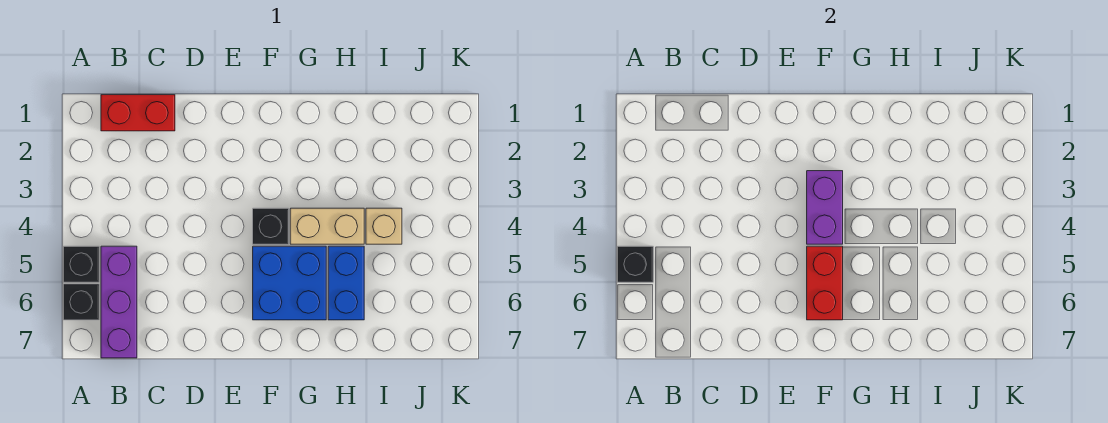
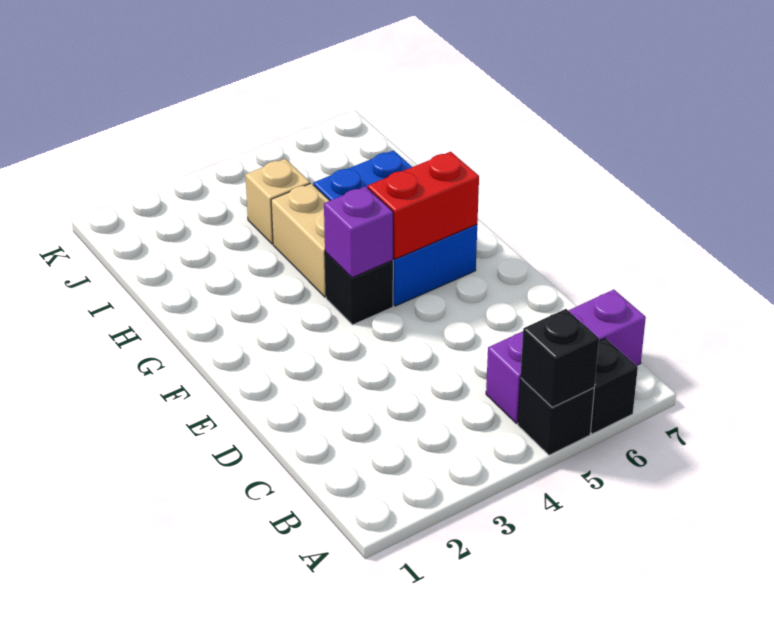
red 1x2 brick [101,95,175,131] -> none
purple 1x2 brick [807,171,843,244] -> purple 1x1 brick [324,186,393,278]

